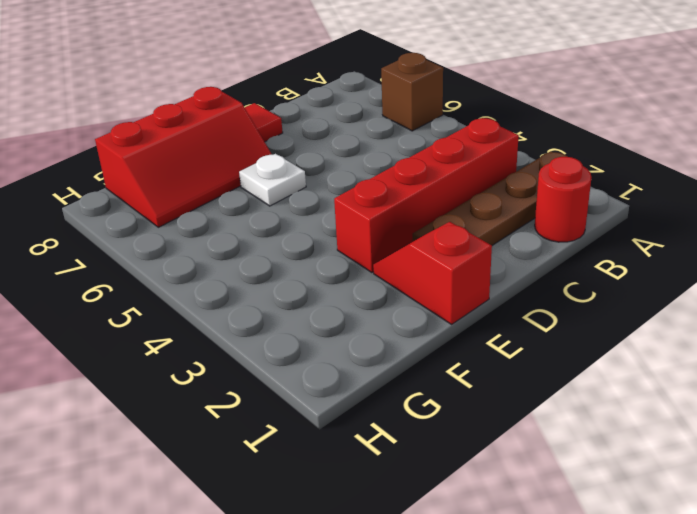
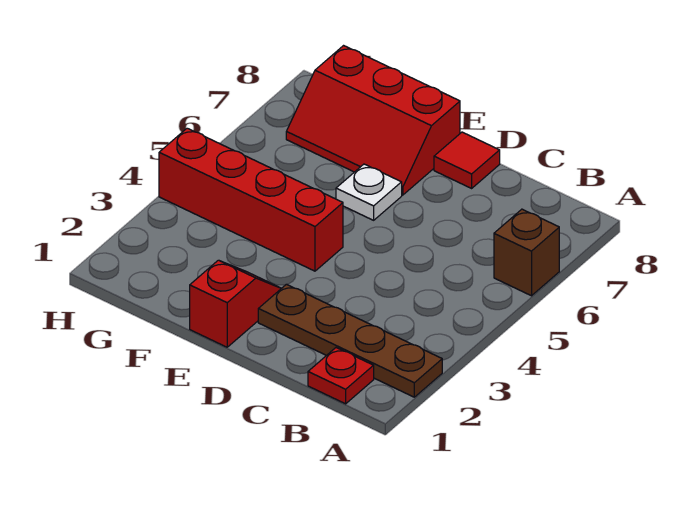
red 1x1 round brick [535,157,591,242] -> red 1x1 plate [308,348,374,404]
red 1x4 brick [334,118,519,273] -> red 1x4 brick moved to [159,128,343,271]

